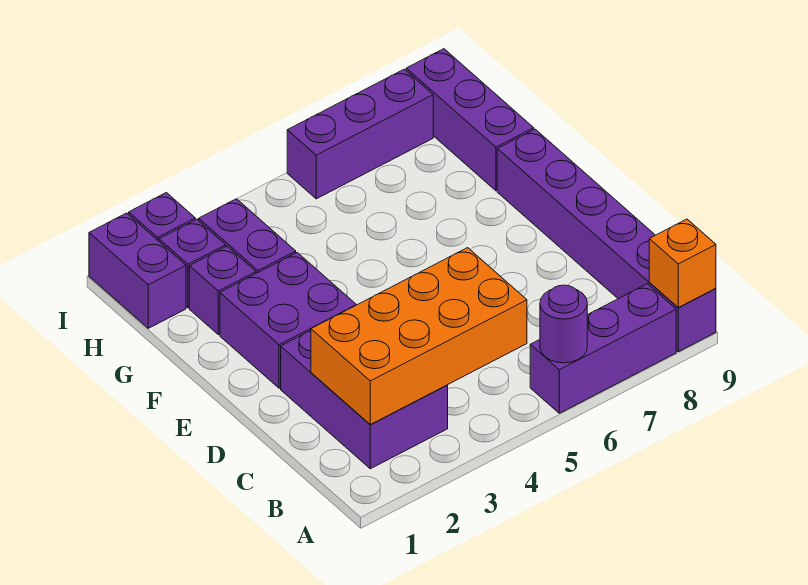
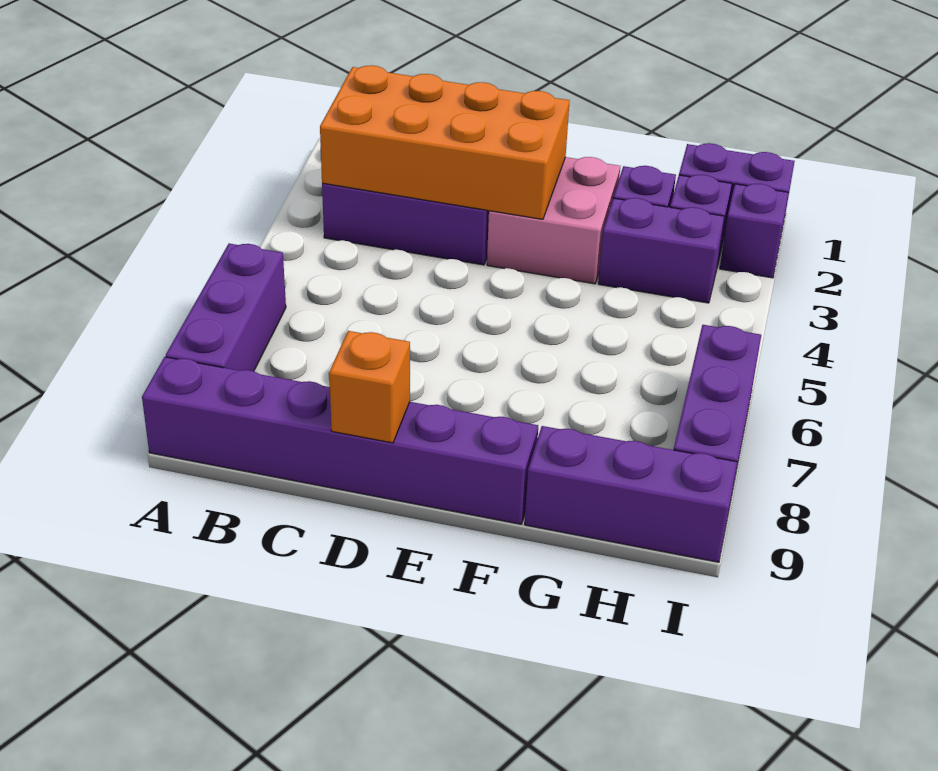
purple 1x1 round brick [540,285,587,363] -> none
orange 1x1 brick [649,219,716,307] -> orange 1x1 brick moved to [329,331,410,443]
orange 2x4 brick [311,248,527,425] -> orange 2x4 brick turned to [320,65,570,219]
purple 2x2 brick [220,253,356,388] -> pink 2x2 brick [487,157,620,284]

